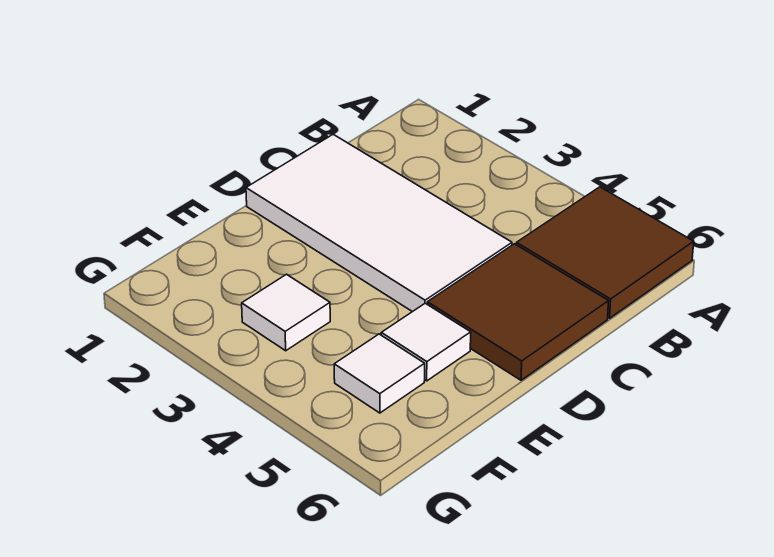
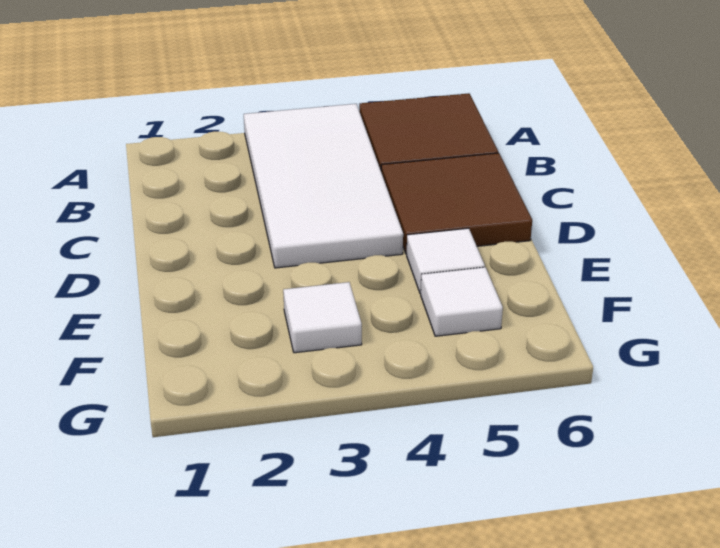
white 2x4 tile [246,134,512,312] -> white 2x4 tile turned to [244,104,403,268]

